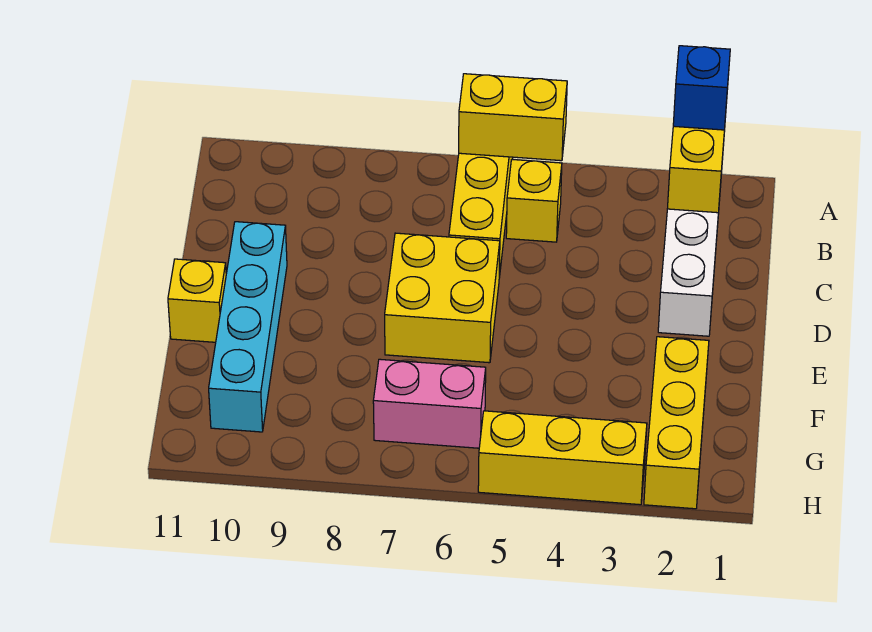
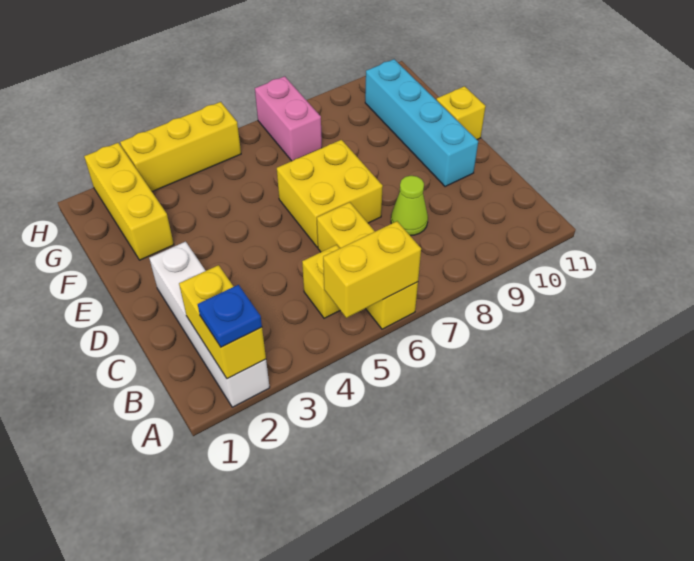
blue 1x1 brick [673,46,730,130] -> blue 1x1 plate [198,285,262,347]
none -> lime 1x1 cone [391,176,428,236]
pink 1x2 brick [373,359,486,448] -> pink 1x2 brick turned to [255,76,322,161]

